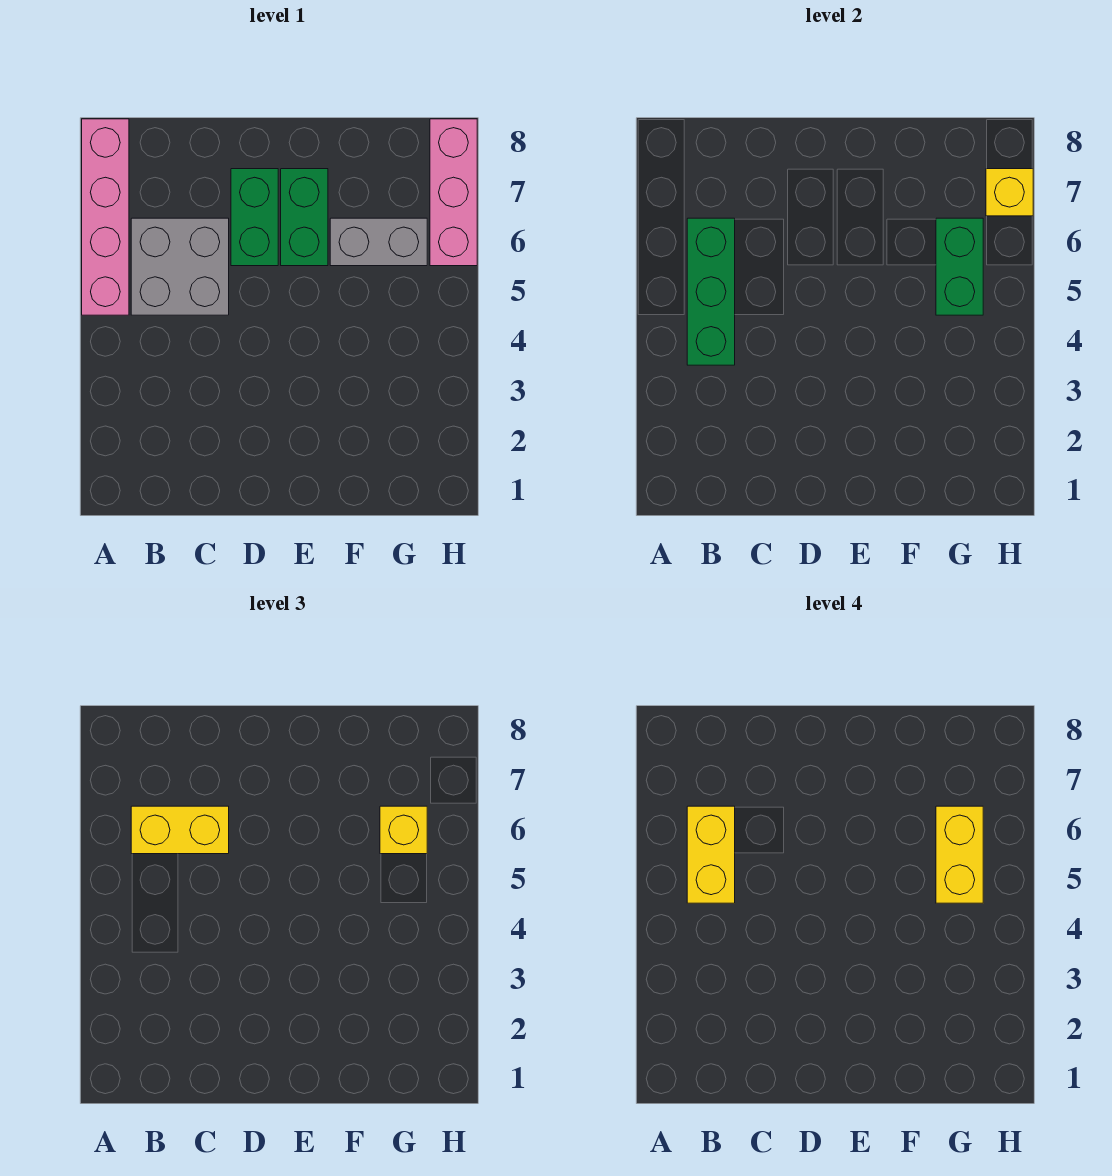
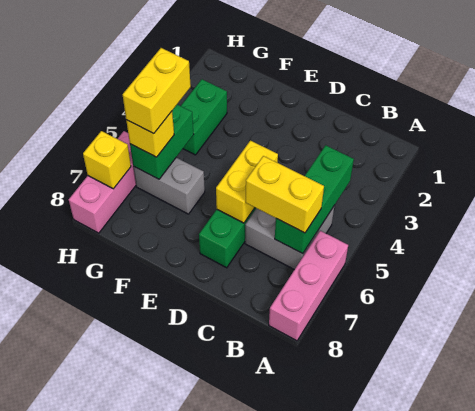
pink 1x4 brick [82,119,129,315] -> pink 1x3 brick [269,231,348,341]
yellow 1x2 brick [687,806,735,903] -> yellow 1x2 brick moved to [216,140,278,223]
green 1x2 brick [281,169,328,266] -> green 1x2 brick moved to [181,79,227,155]

